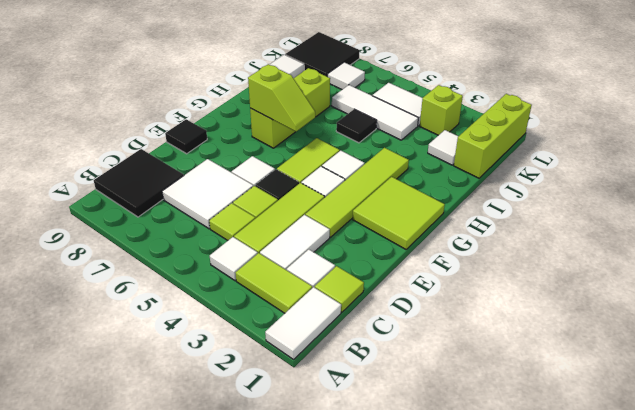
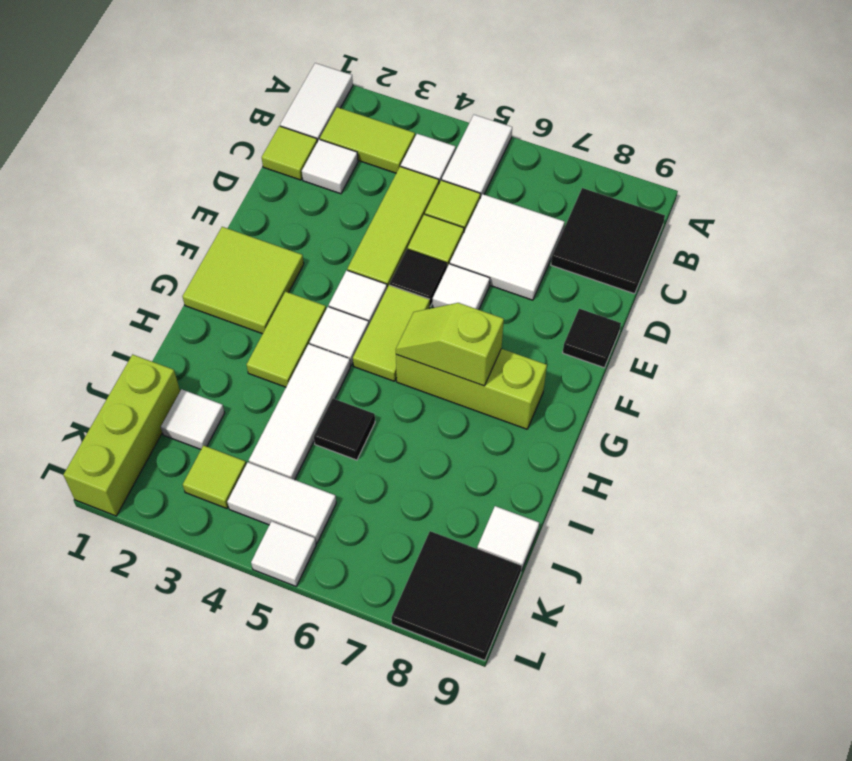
white 1x2 tile [260,215,330,270] -> white 1x2 tile moved to [442,115,512,198]
lime 1x4 tile [305,148,409,237] -> lime 1x2 tile [247,292,326,387]
lime 1x3 brick [250,68,330,148] -> lime 1x3 brick turned to [396,349,547,429]
white 1x3 tile [332,85,418,140] -> white 1x3 tile turned to [249,344,350,480]
lime 1x1 brick [420,85,463,135] -> lime 1x1 tile [183,445,246,508]
white 1x1 tile [327,62,365,89] -> white 1x1 tile moved to [251,521,316,586]

